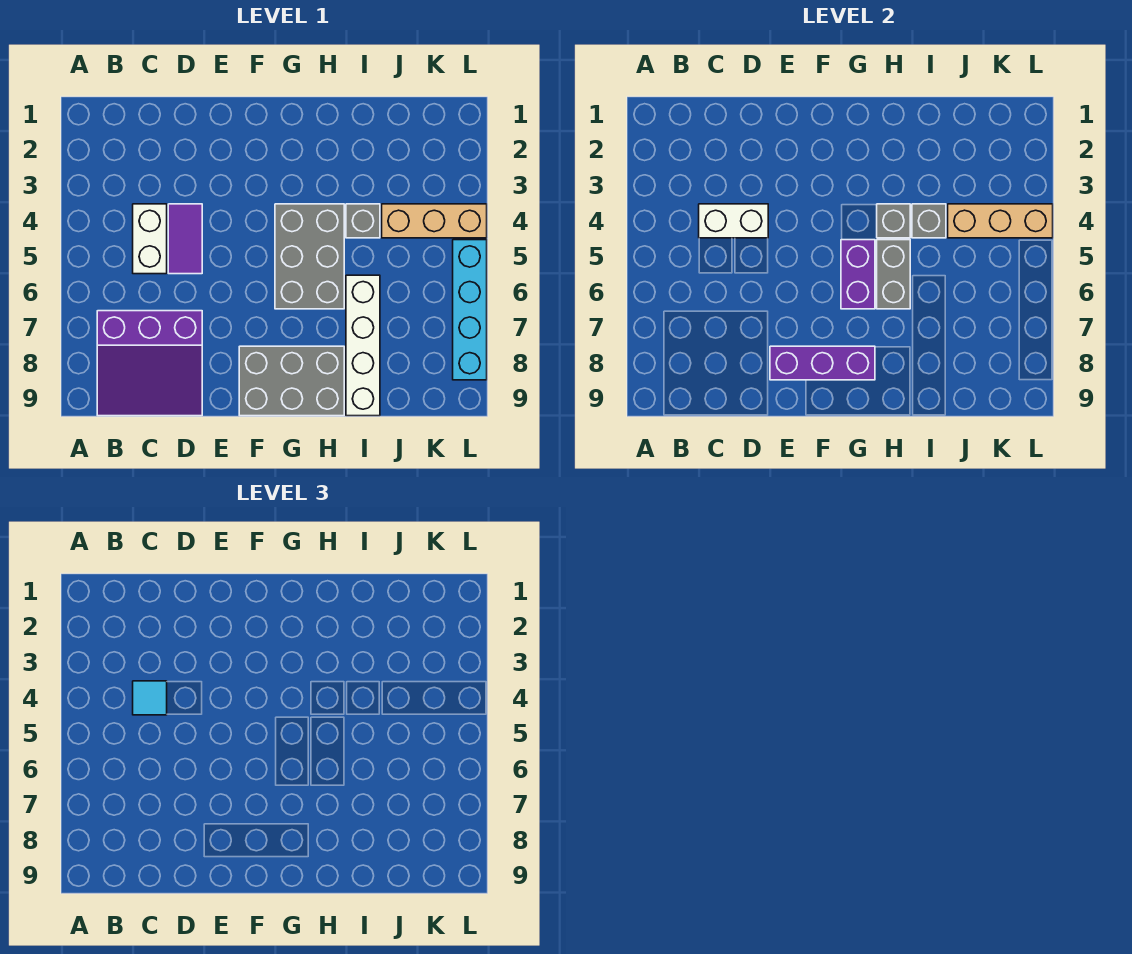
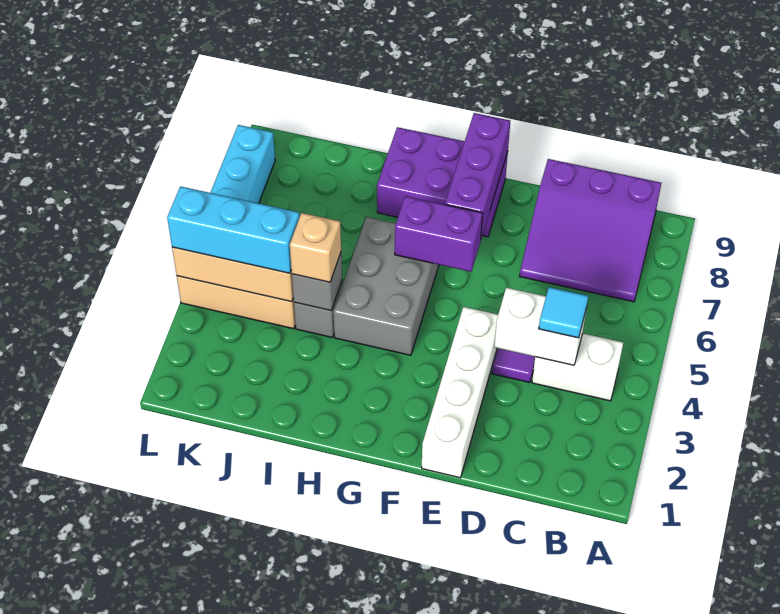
purple 3x3 slope [97,311,202,416] -> purple 3x3 slope turned to [520,159,661,302]
white 1x2 brick [133,204,167,274] -> white 1x2 brick turned to [532,334,623,401]
purple 1x3 brick [770,346,875,380] -> purple 1x3 brick turned to [445,113,510,238]
grey 2x3 brick [239,346,344,416] -> purple 2x3 brick [377,127,508,237]
purple 1x2 brick [841,240,875,309] -> purple 1x2 brick turned to [395,196,483,272]
grey 1x1 brick [877,204,910,238] -> none
grey 1x2 brick [877,240,910,309] -> none
none -> tan 1x1 brick [290,213,341,282]
white 1x4 brick [346,275,380,416] -> white 1x4 brick moved to [422,307,498,478]
none -> cyan 1x3 brick [167,186,300,273]

